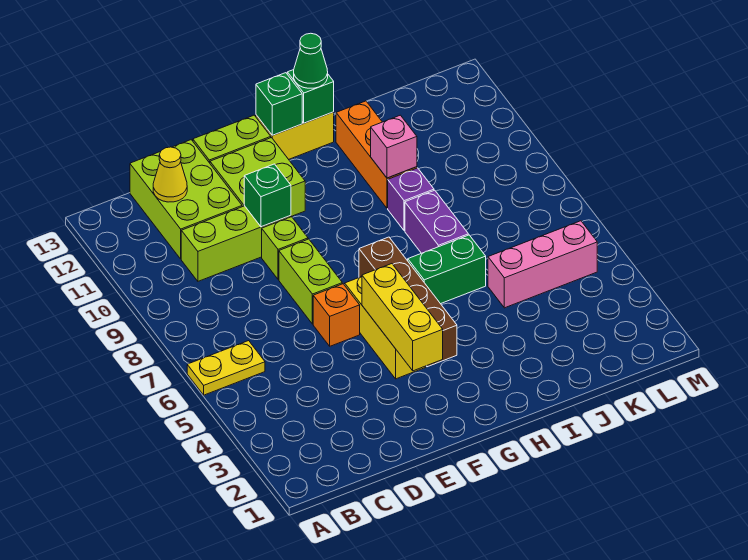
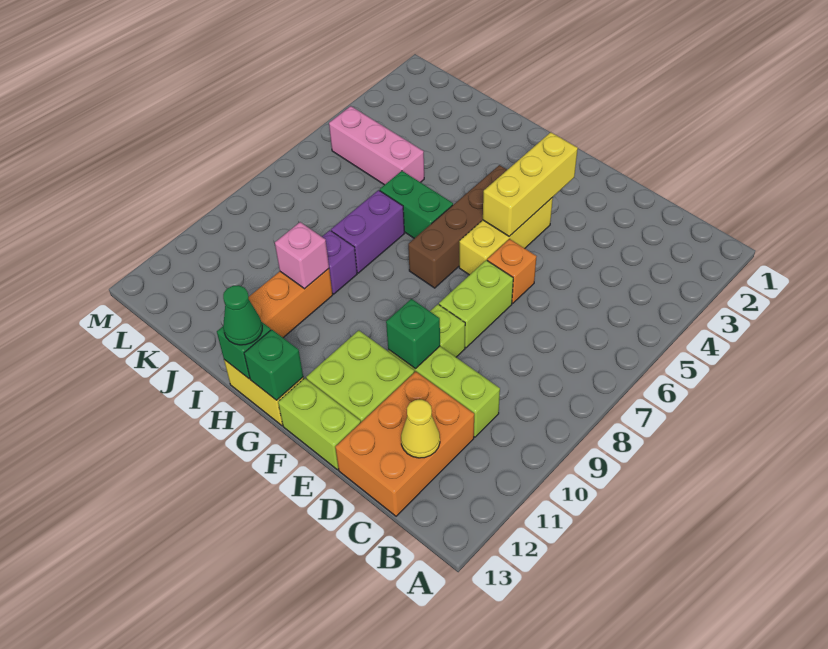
yellow 1x2 plate [187,341,265,395] -> none
lime 2x3 brick [130,140,242,259] -> orange 2x3 brick [335,372,474,516]

